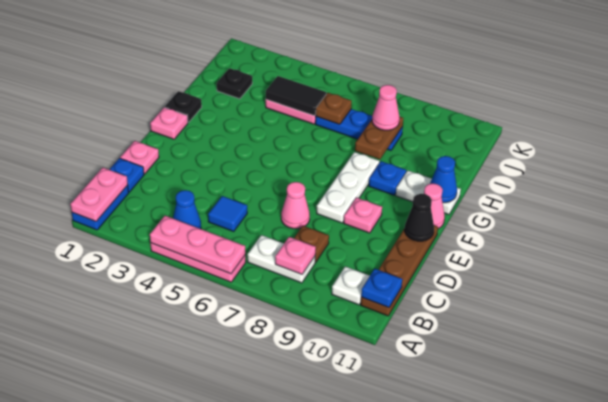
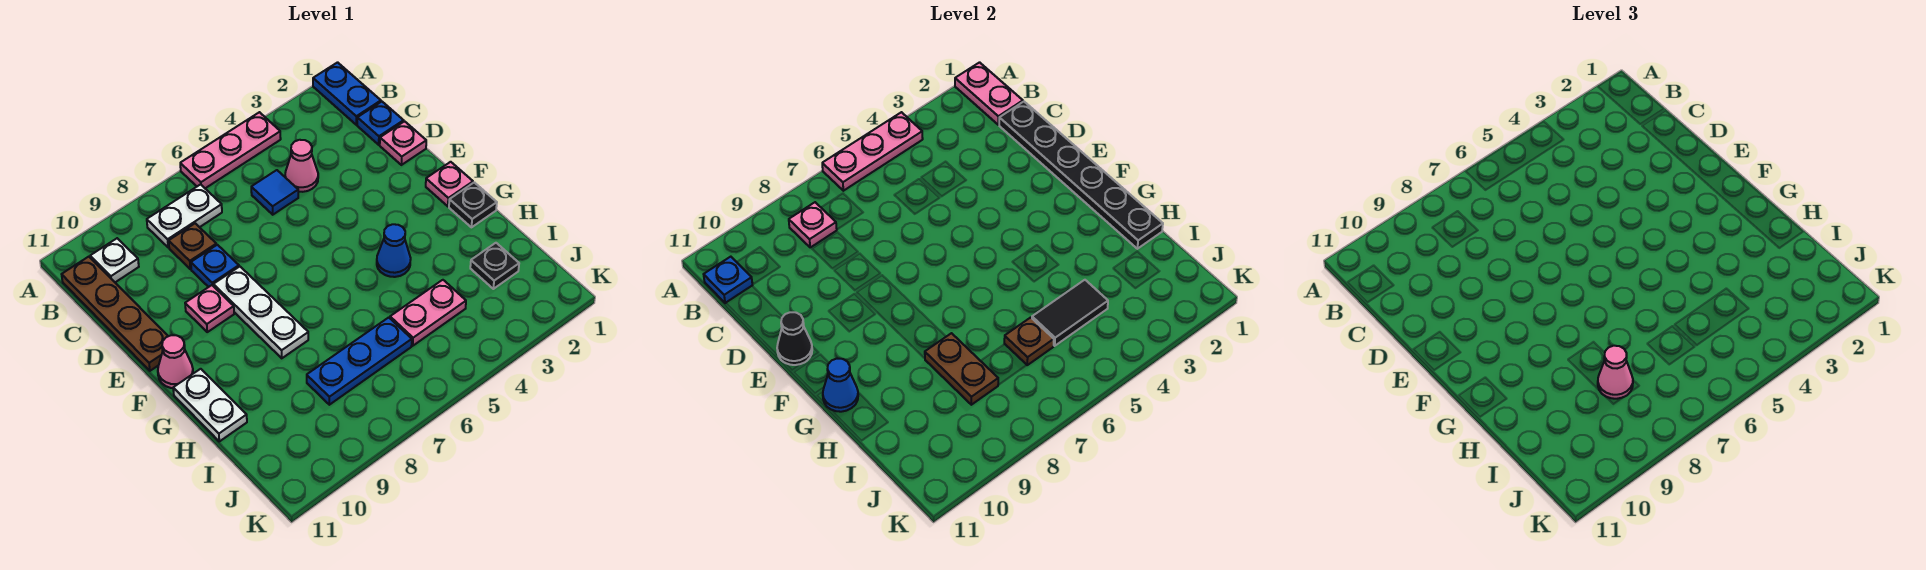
blue 1x1 cone [173,190,201,229] -> blue 1x1 cone moved to [377,224,411,277]
none -> black 1x6 plate [999,102,1163,249]
pink 1x1 cone [281,182,310,229] -> pink 1x1 cone moved to [285,140,318,192]
blue 1x1 plate [369,161,406,195] -> blue 1x1 plate moved to [191,245,239,287]
white 1x2 plate [396,171,461,215] -> white 1x2 plate turned to [173,369,247,441]

